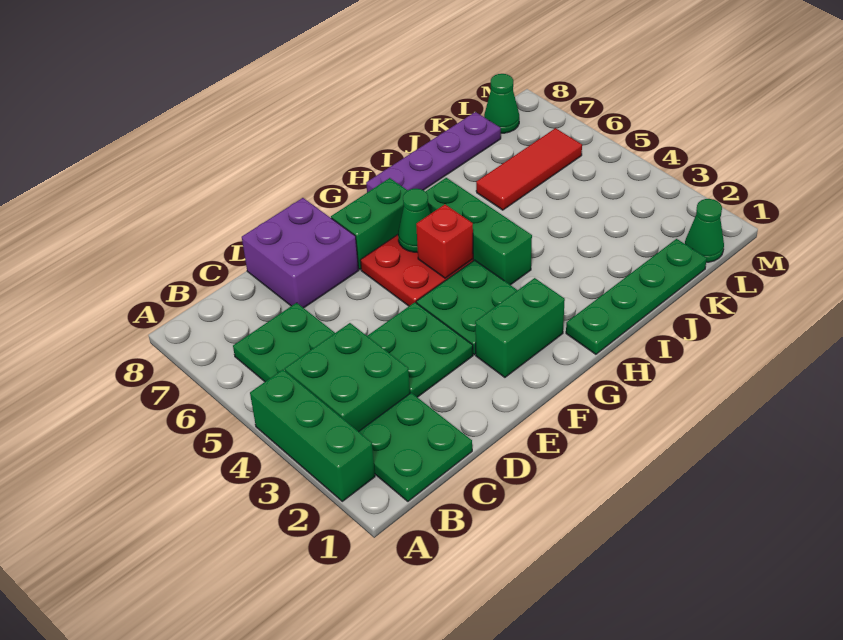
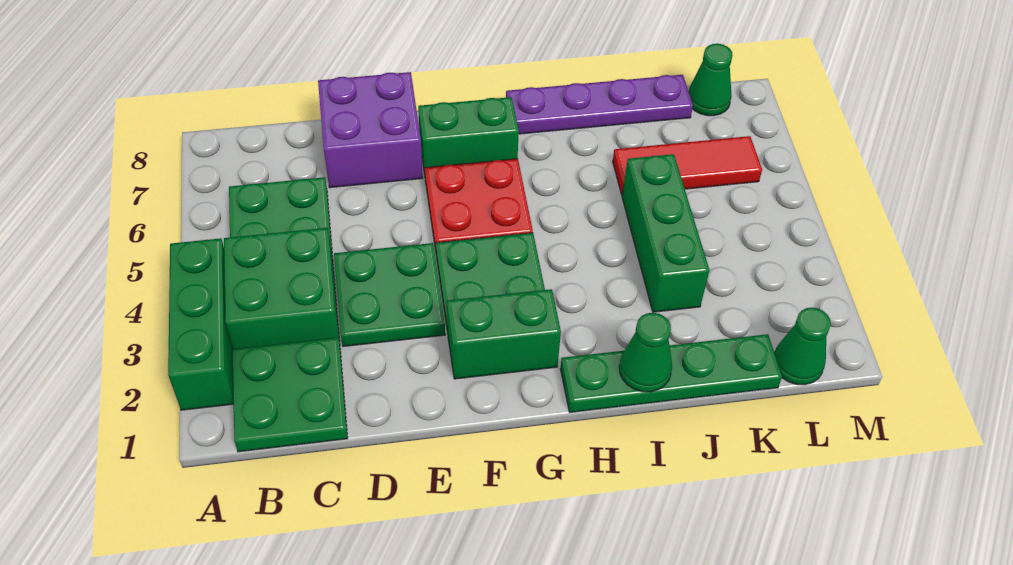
red 1x1 brick [416,204,473,278] -> none
green 1x1 cone [398,189,431,252] -> green 1x1 cone moved to [619,313,672,392]
green 1x3 brick [425,178,532,285] -> green 1x3 brick moved to [622,154,709,312]

